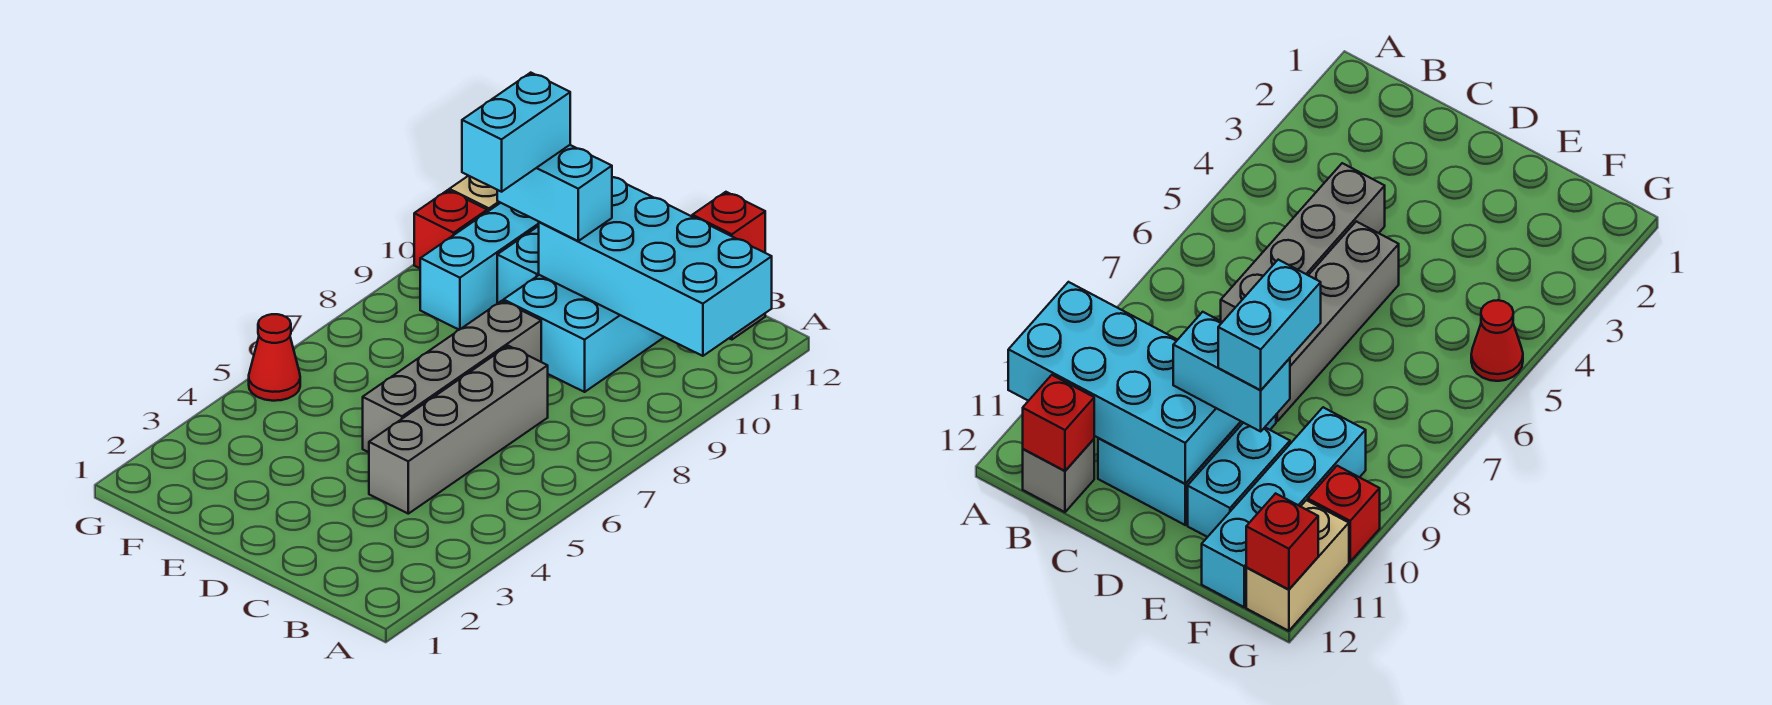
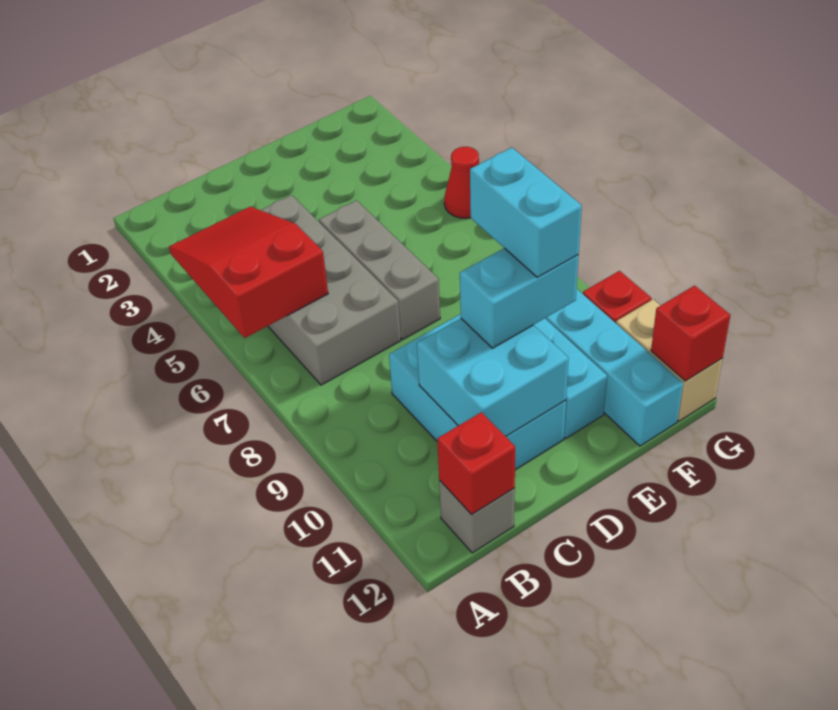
none -> red 2x3 slope [169,207,328,338]
cyan 2x4 brick [539,177,772,356] -> cyan 2x2 brick [417,319,569,436]
grey 1x4 brick [369,346,548,514] -> grey 2x4 brick [261,195,401,385]
grey 1x4 brick [363,301,541,452] -> grey 1x3 brick [319,200,440,339]

